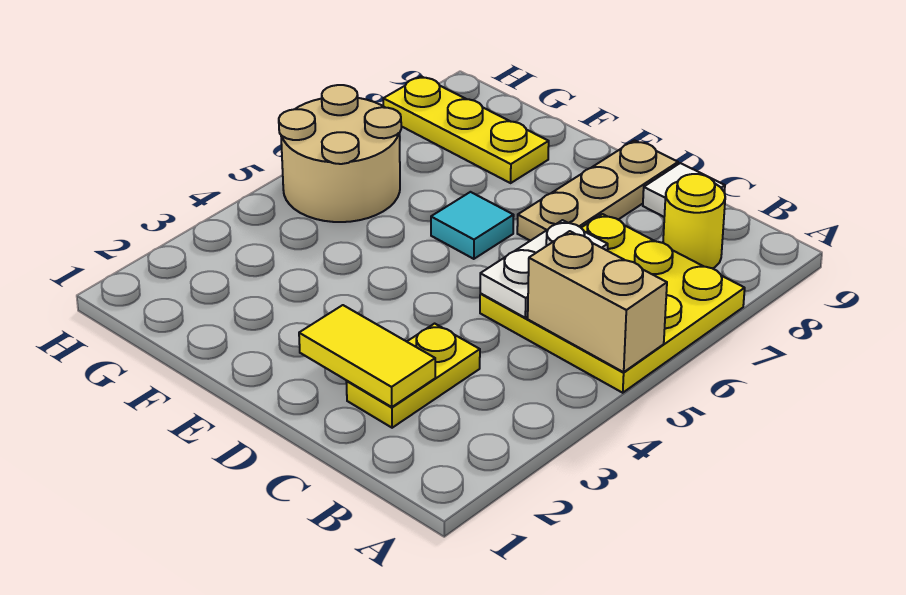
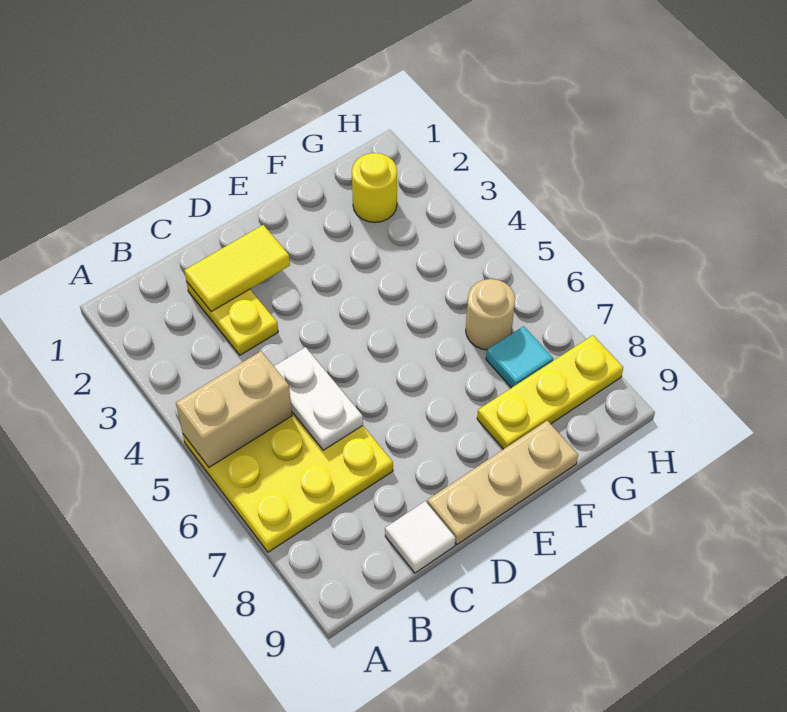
yellow 1x1 round brick [663,174,725,269] -> yellow 1x1 round brick moved to [352,153,397,222]
tan 1x3 plate [517,140,678,241] -> tan 1x3 plate turned to [427,421,578,544]
cyan 1x1 tile [431,192,514,259] -> cyan 1x1 tile moved to [486,326,553,388]
tan 2x2 round brick [279,85,401,222] -> tan 1x1 round brick [466,279,515,350]

